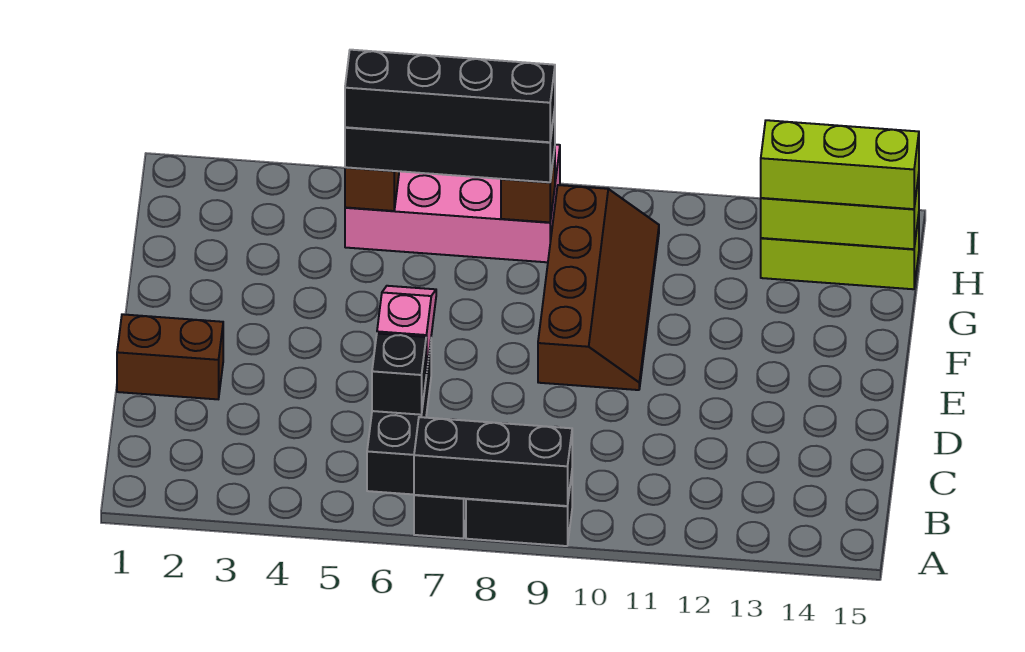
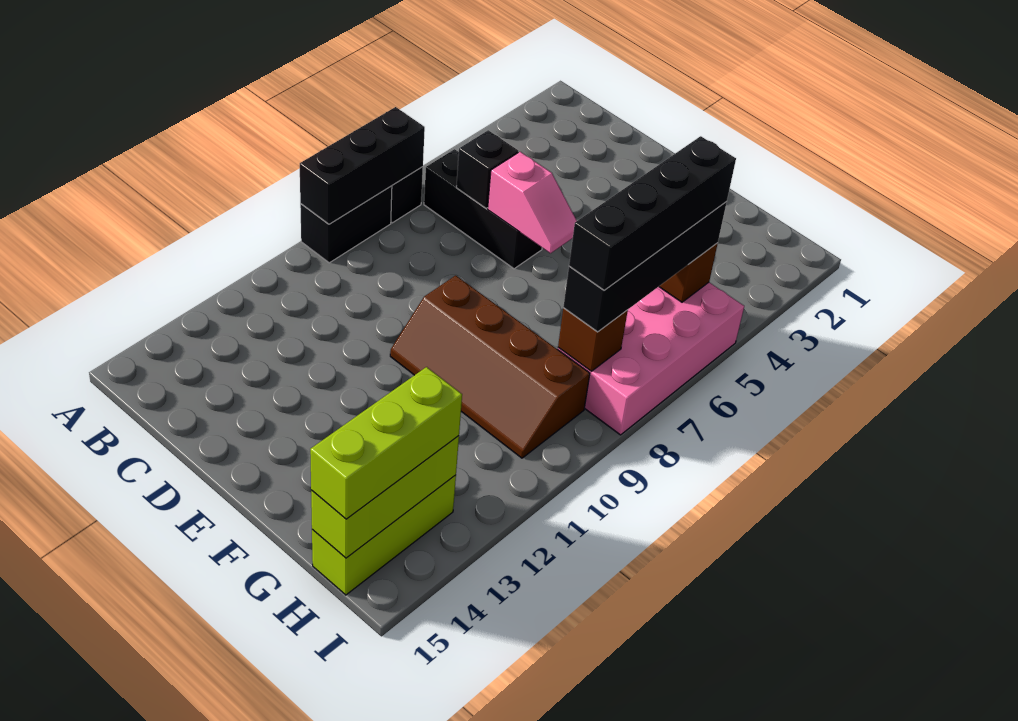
brown 1x2 brick [117,314,223,399] -> none

